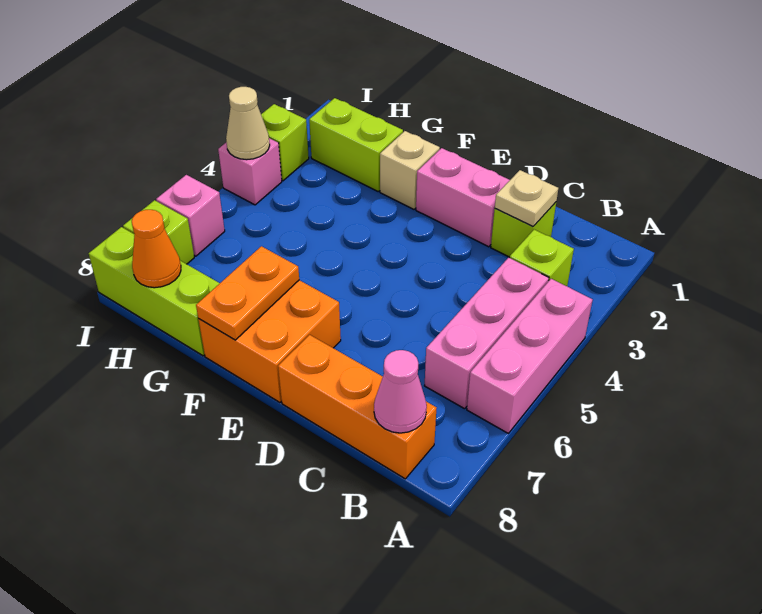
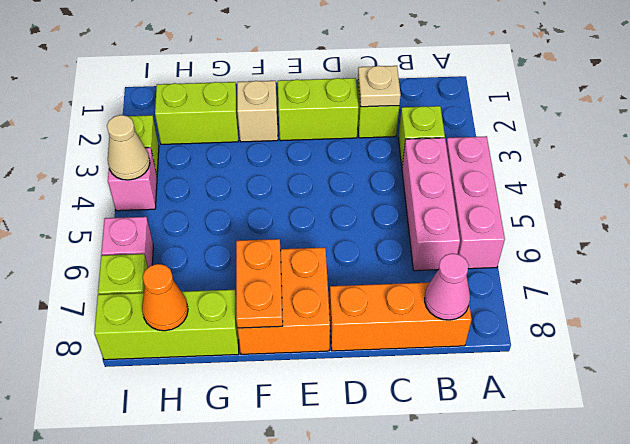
pink 1x2 brick [416,148,510,247] -> lime 1x2 brick [278,78,359,141]

